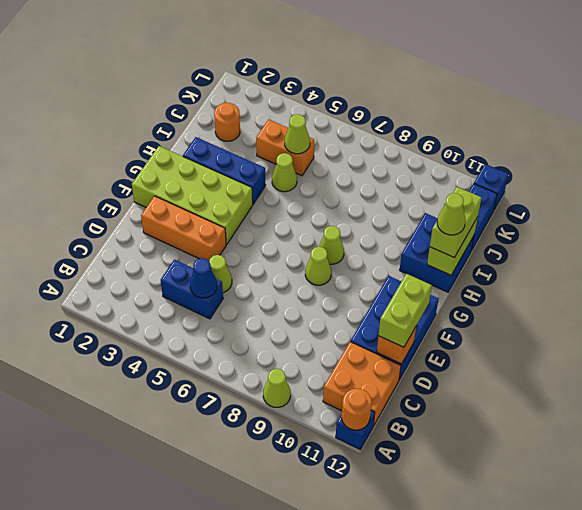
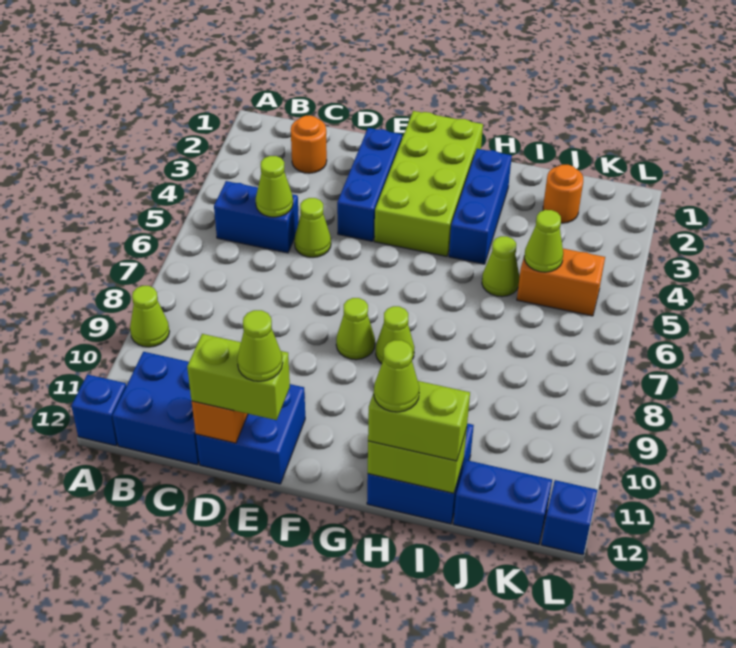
orange 1x1 round brick [342,389,372,430] -> orange 1x1 round brick moved to [291,116,327,173]
orange 2x2 brick [323,342,401,426] -> blue 2x2 brick [112,352,199,465]
blue 1x2 brick [161,259,223,319] -> blue 1x2 brick turned to [214,181,299,253]
blue 1x1 cone [190,258,217,298] -> lime 1x1 cone [256,156,293,217]
blue 2x3 brick [350,276,439,380] -> blue 2x2 brick [196,384,305,484]
orange 1x3 brick [141,196,226,261] -> blue 1x3 brick [337,128,402,241]
none -> lime 1x1 cone [237,310,283,381]
orange 1x2 brick [256,119,314,176] -> orange 1x2 brick turned to [517,249,605,316]

